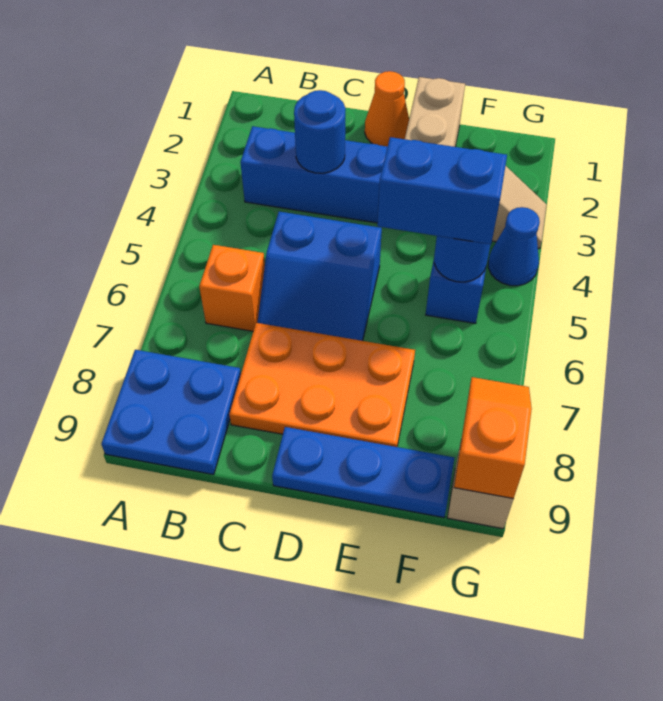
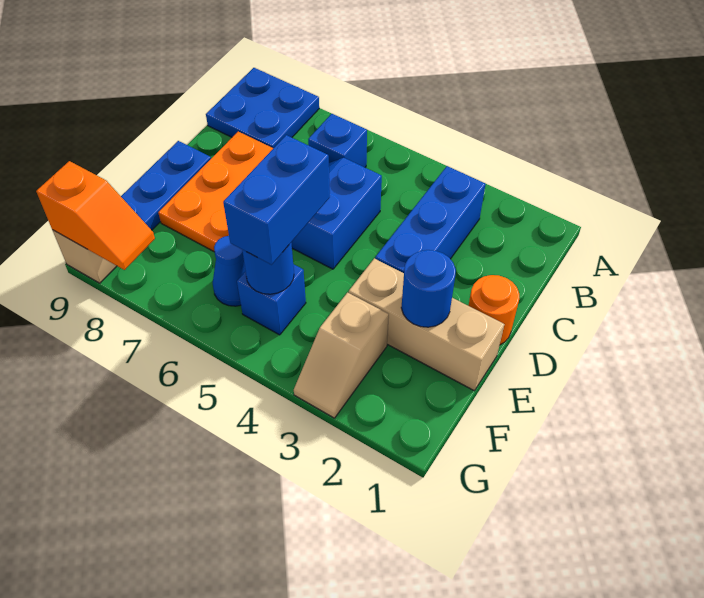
orange 1x1 brick [199,245,265,331] -> blue 1x1 brick [308,114,367,167]
blue 1x1 round brick [294,90,346,173] -> blue 1x1 round brick moved to [401,250,456,327]
orange 1x1 cone [365,71,409,147] -> orange 1x1 round brick [469,275,519,345]
blue 1x1 cone [488,207,540,286] -> blue 1x1 cone moved to [213,236,245,306]

